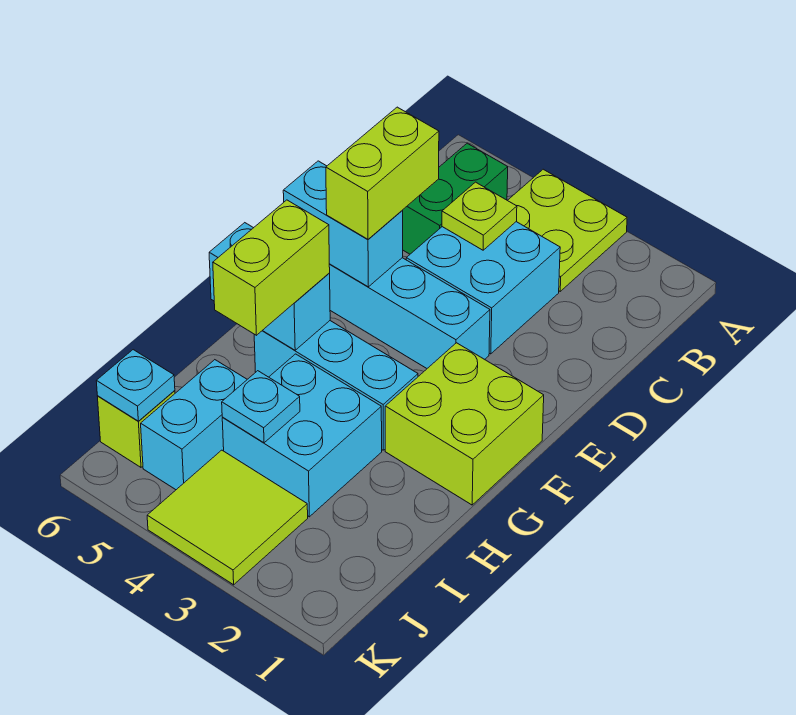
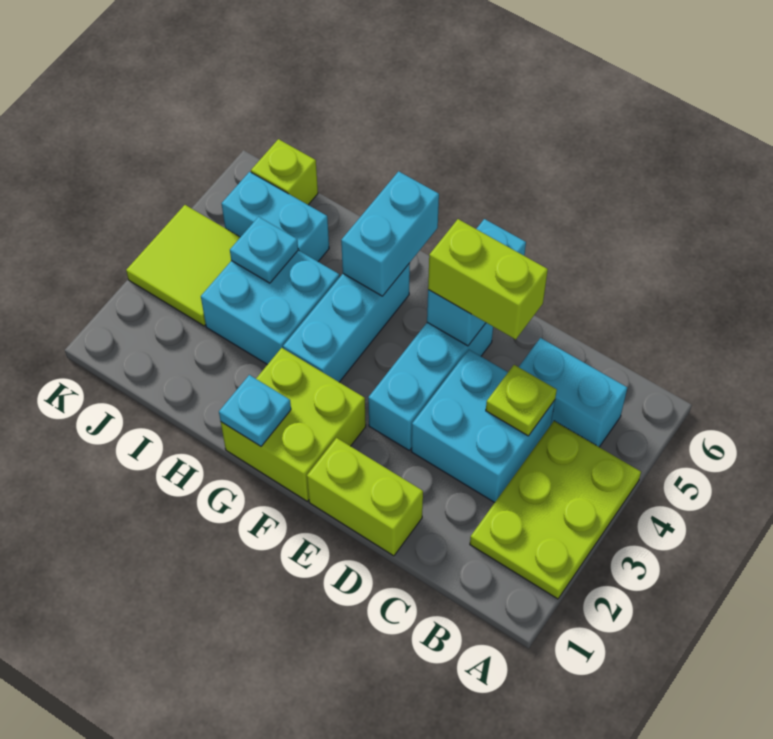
lime 2x2 plate [508,169,627,291] -> lime 2x3 plate [470,421,641,599]
green 1x2 brick [402,143,508,254] -> cyan 1x2 brick [519,338,627,447]
lime 1x2 brick [213,200,330,335] -> lime 1x2 brick moved to [307,438,423,556]
cyan 1x1 plate [96,350,175,421] -> cyan 1x1 plate moved to [219,375,291,446]

